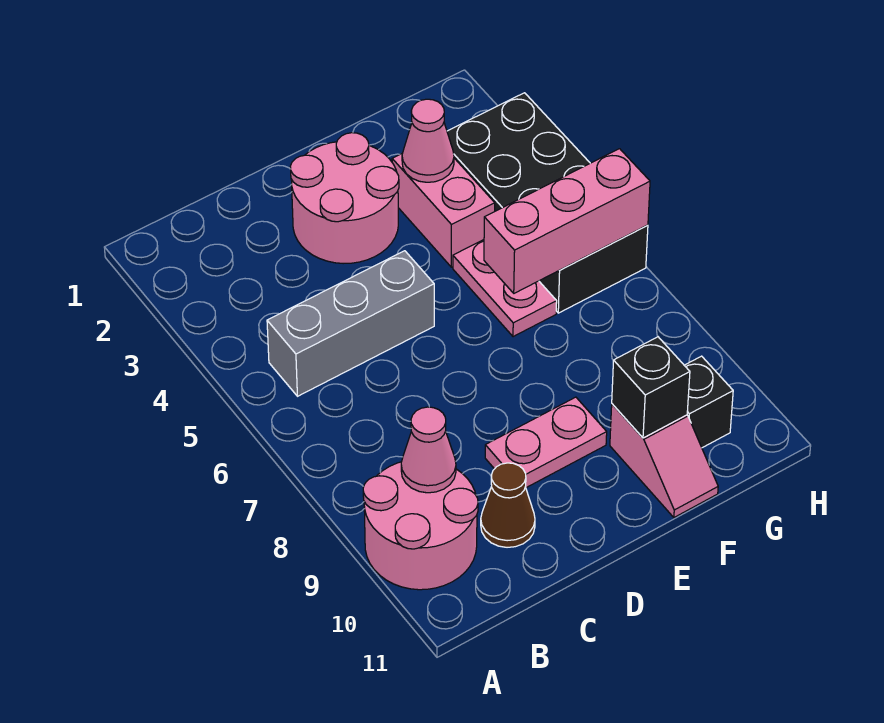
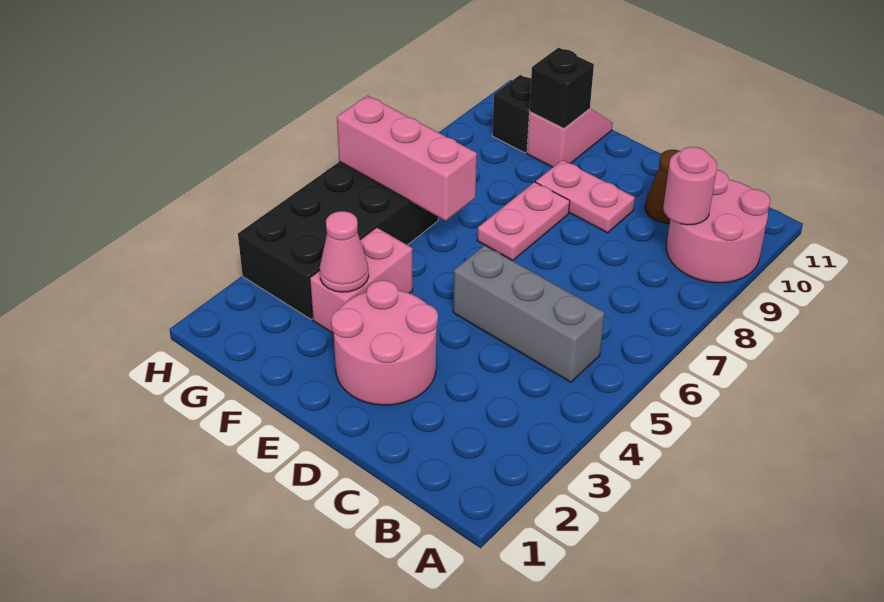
pink 1x1 cone [401,407,456,493] -> pink 1x1 round brick [663,147,717,225]
pink 1x2 plate [453,240,557,337] -> pink 1x2 plate moved to [477,182,570,261]

